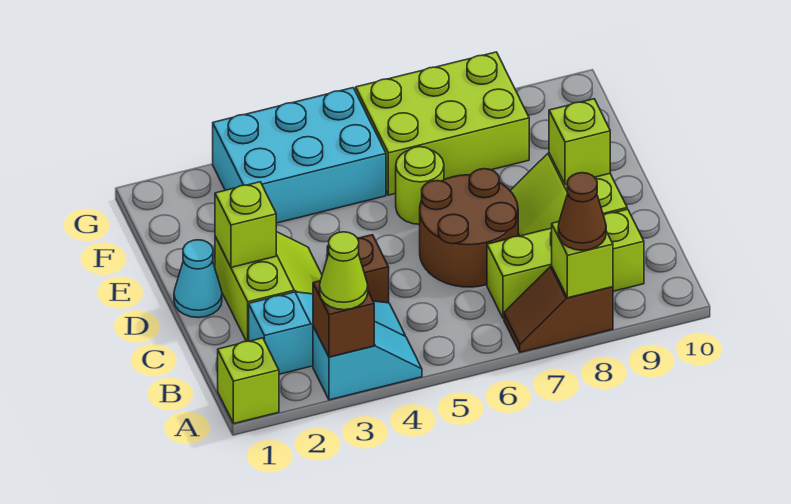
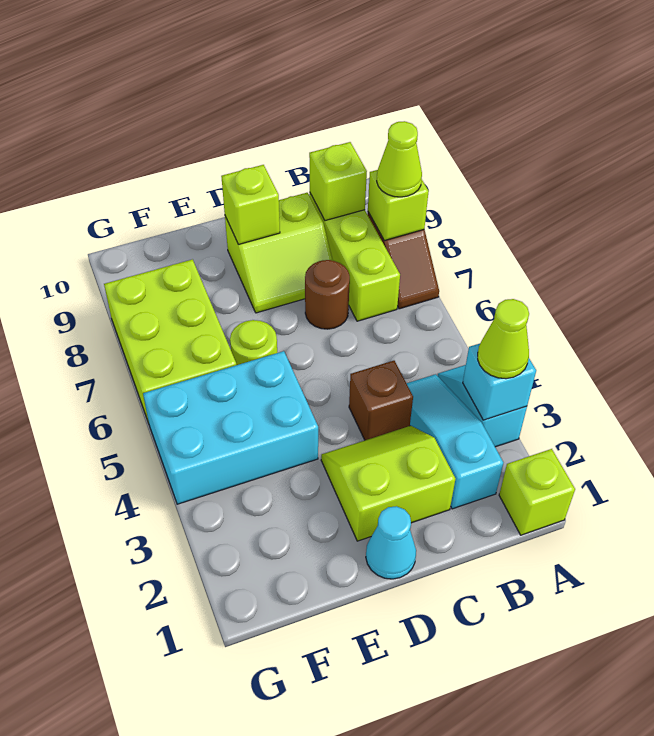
brown 1x1 brick [313,281,374,357] -> cyan 1x1 brick [462,344,536,420]
brown 1x1 cone [558,173,606,250] -> lime 1x1 cone [377,121,422,197]
brown 2x2 round brick [420,169,518,287] -> brown 1x1 round brick [305,260,350,329]
lime 1x1 brick [215,182,276,267] -> lime 1x1 brick moved to [309,142,367,221]
cyan 2x3 brick [213,88,386,223] -> cyan 2x3 brick turned to [143,351,318,504]

